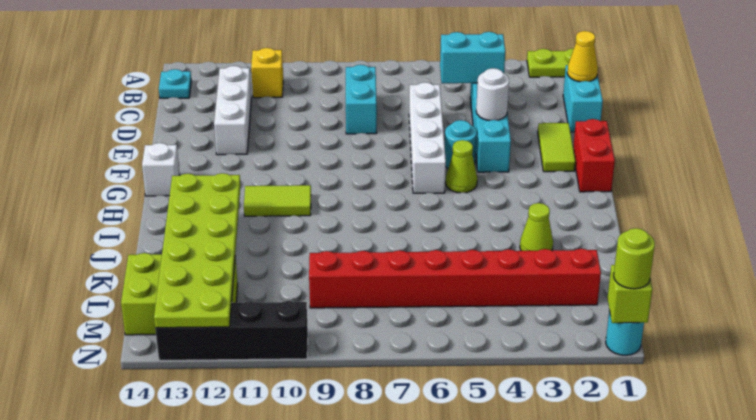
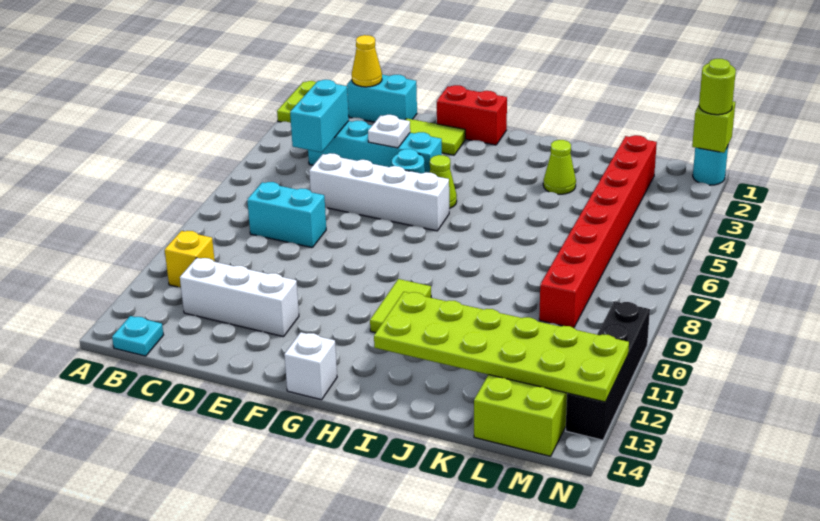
white 1x1 round brick [476,68,509,121] -> white 1x1 plate [368,115,410,148]

